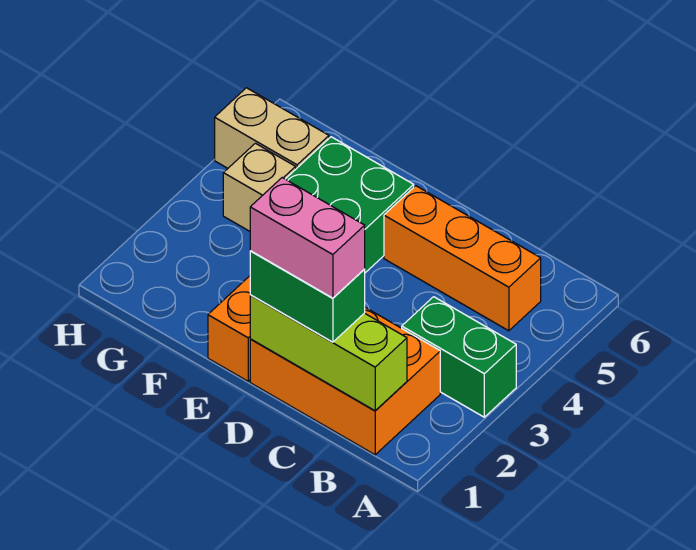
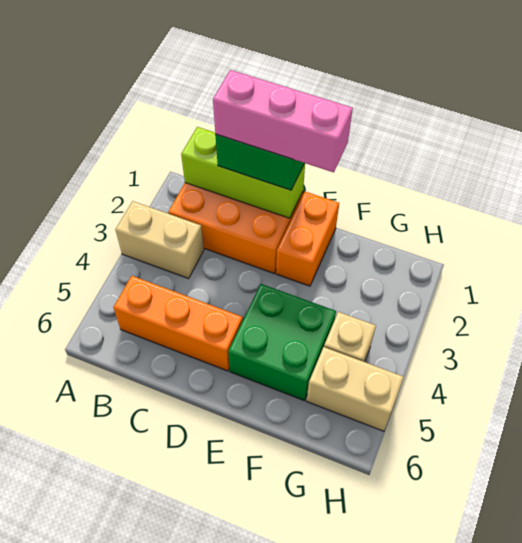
green 1x2 brick [402,297,516,417] -> tan 1x2 brick [115,201,204,278]
pink 1x2 brick [250,178,365,298] -> pink 1x3 brick [213,70,353,172]

